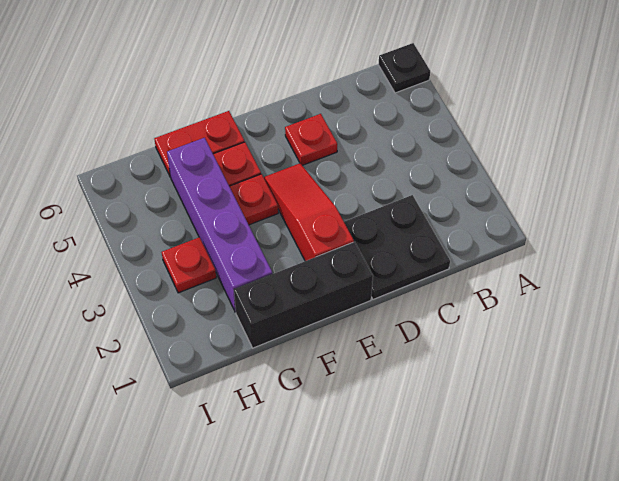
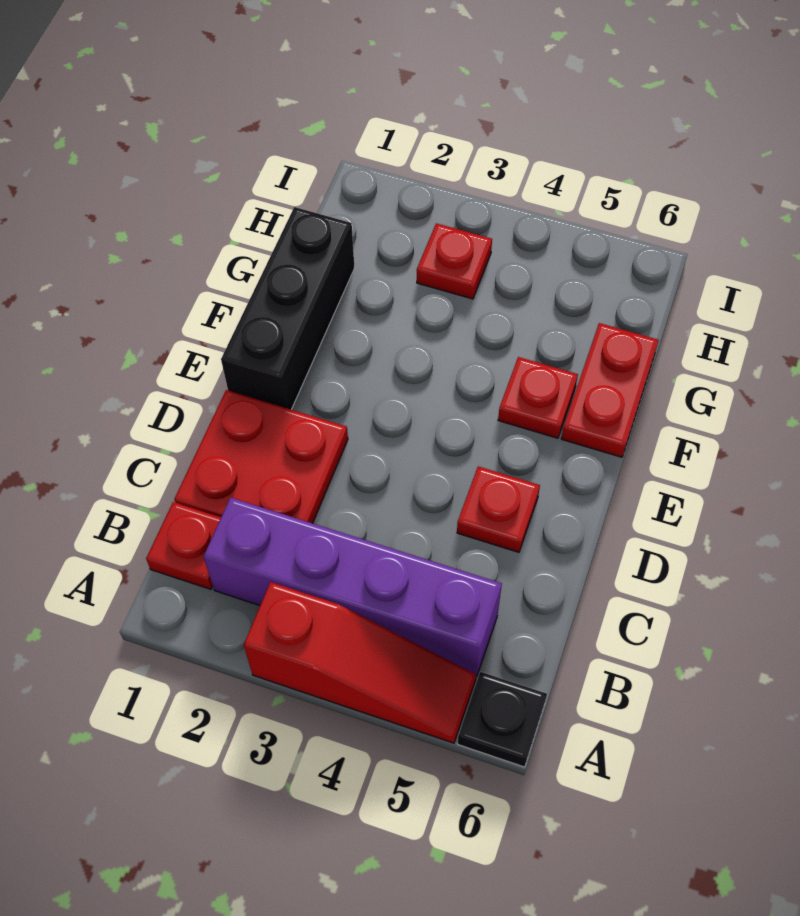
black 2x2 plate [344,195,450,299] -> red 2x2 plate [175,390,348,523]
red 1x3 slope [264,163,354,261] -> red 1x3 slope moved to [244,582,476,743]
red 1x1 plate [229,174,278,225] -> red 1x1 plate moved to [146,502,221,589]
purple 1x4 brick [167,138,272,312] -> purple 1x4 brick moved to [204,498,502,677]

